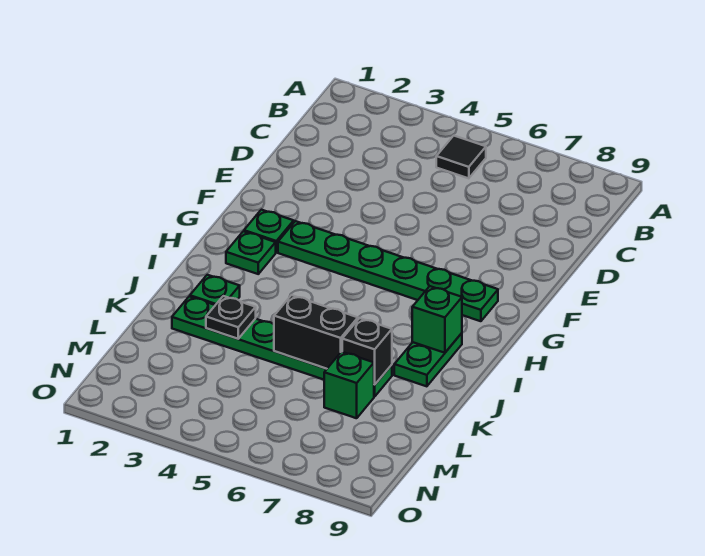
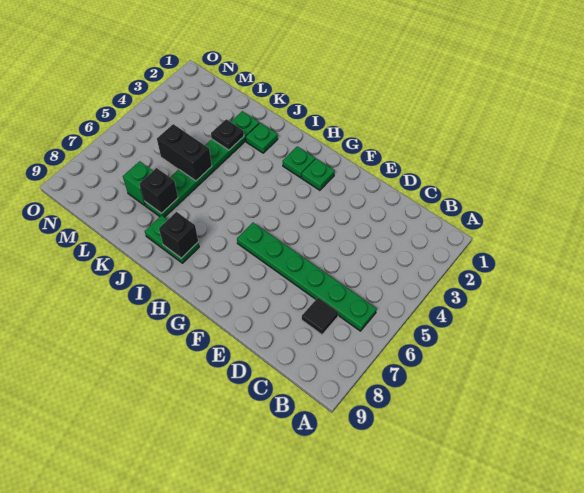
black 1x1 tile [436,136,486,178] -> black 1x1 tile moved to [302,298,338,335]
green 1x6 plate [278,221,498,321] -> green 1x6 plate turned to [237,223,377,331]
green 1x1 brick [412,286,462,353] -> black 1x1 brick [159,212,198,258]
black 1x2 brick [274,295,358,369] -> black 1x2 brick turned to [157,124,212,181]

